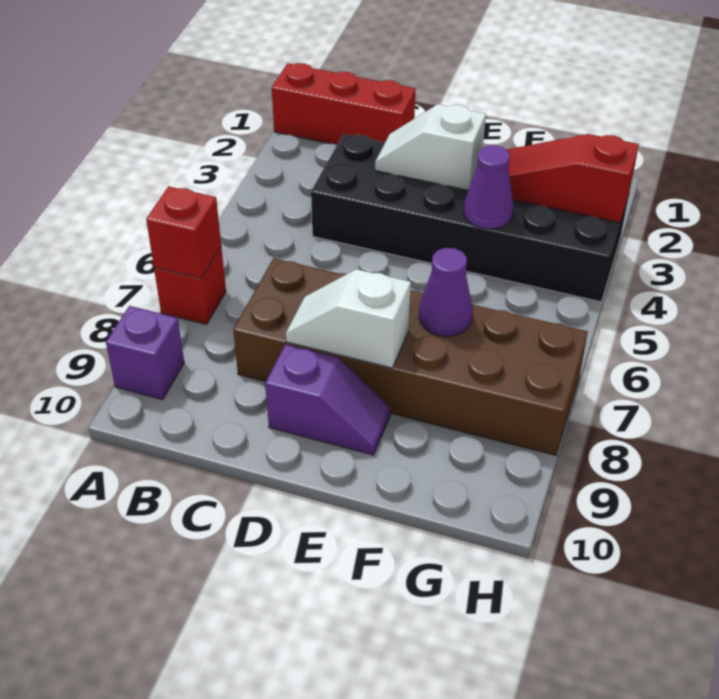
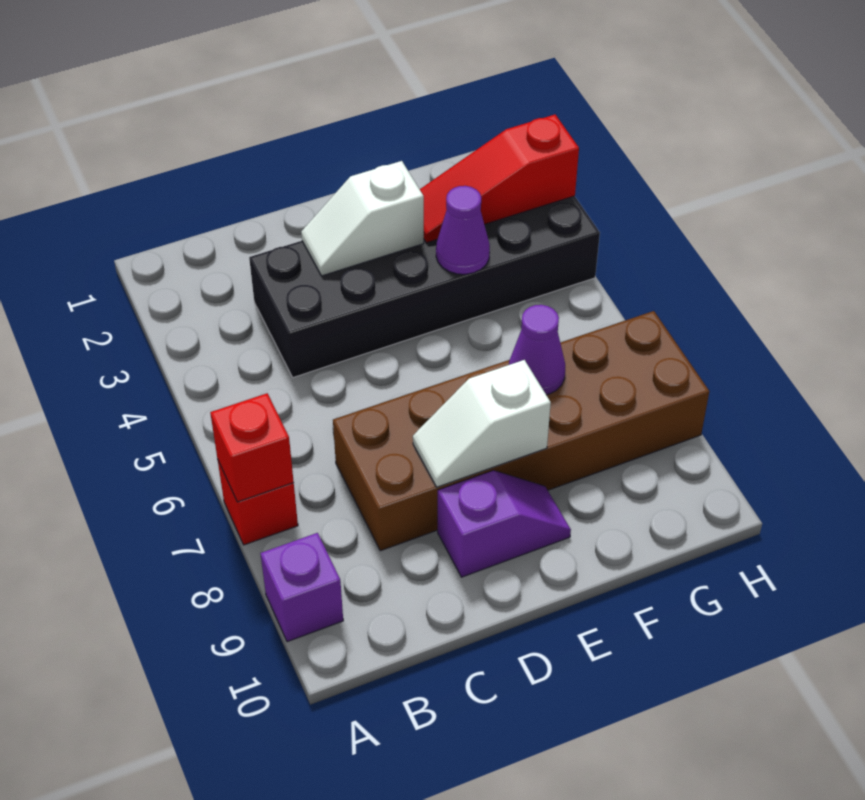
red 1x3 brick [272,63,416,145] -> none

